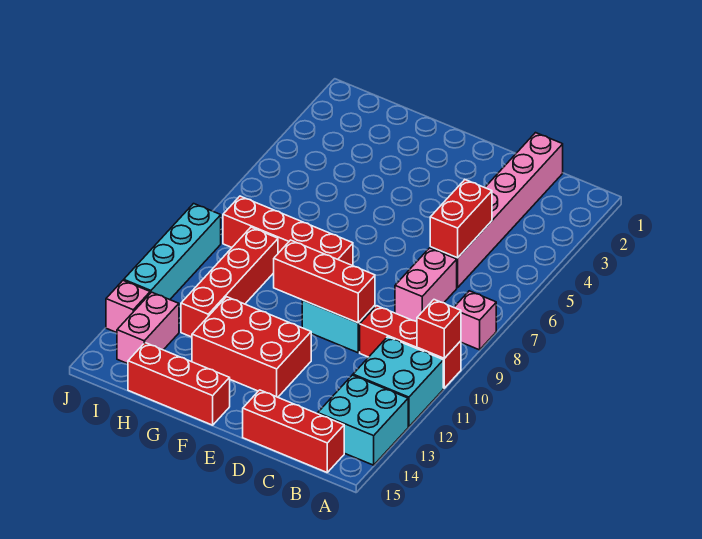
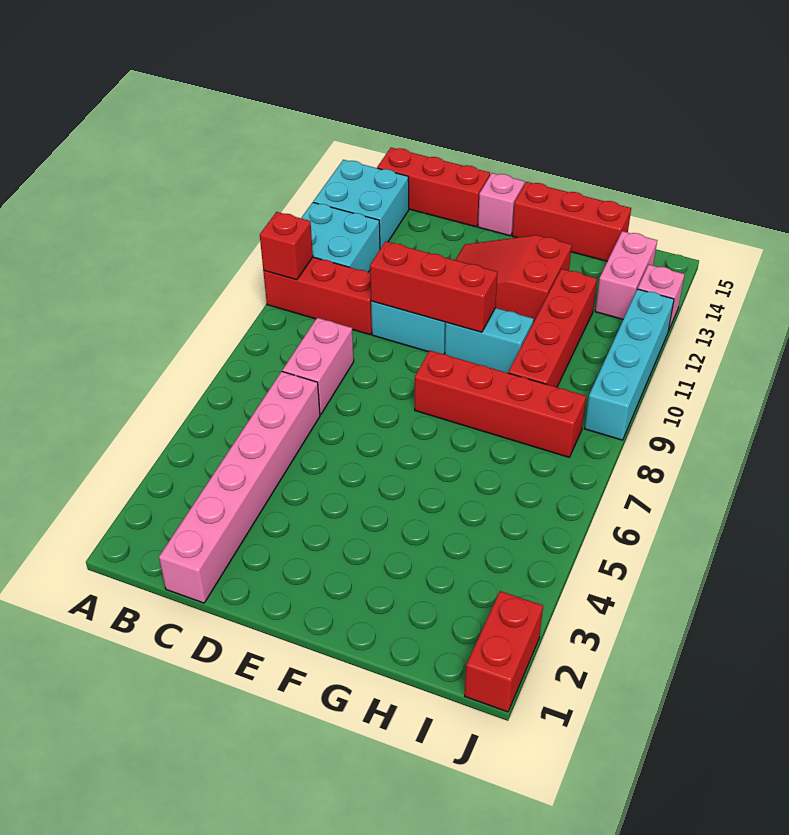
pink 1x1 brick [454,291,496,350] -> pink 1x1 brick moved to [478,173,525,236]
red 1x2 brick [430,180,492,258] -> red 1x2 brick moved to [465,591,543,712]
red 2x3 brick [192,297,311,397] -> red 2x3 slope [456,235,572,323]
none -> cyan 1x2 brick [445,308,534,373]

